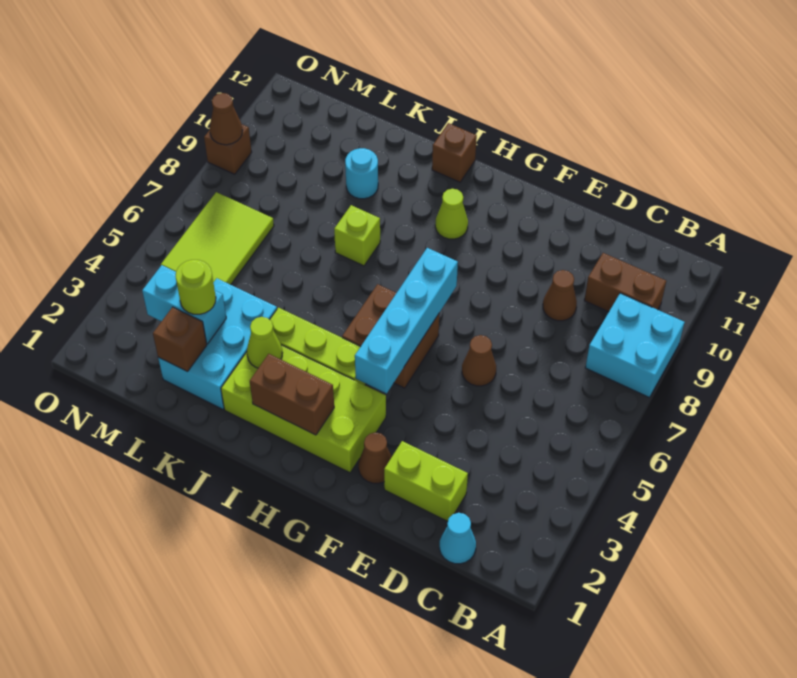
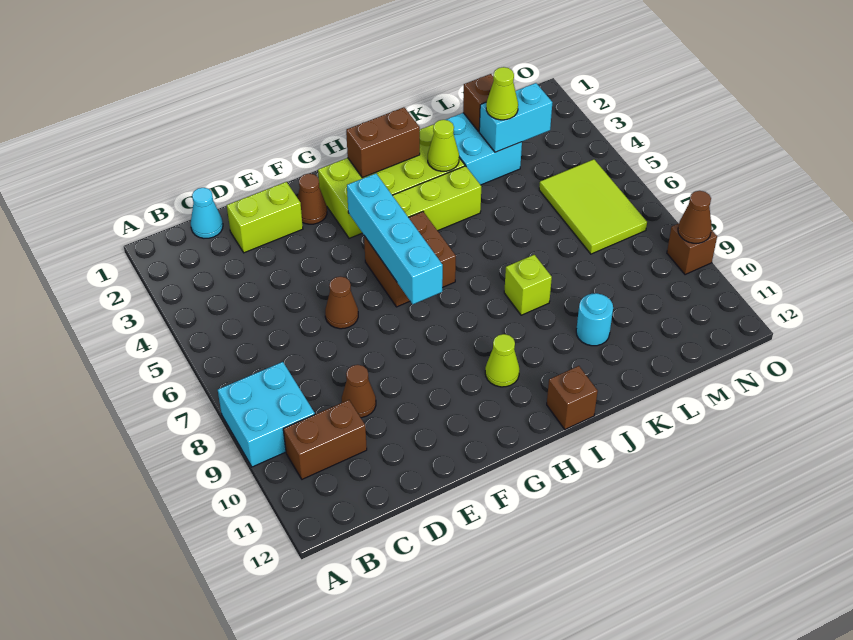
cyan 2x3 brick [158,278,277,409] -> cyan 2x2 brick [446,113,522,185]
lime 1x1 round brick [175,260,216,314] -> lime 1x1 cone [486,67,518,120]

